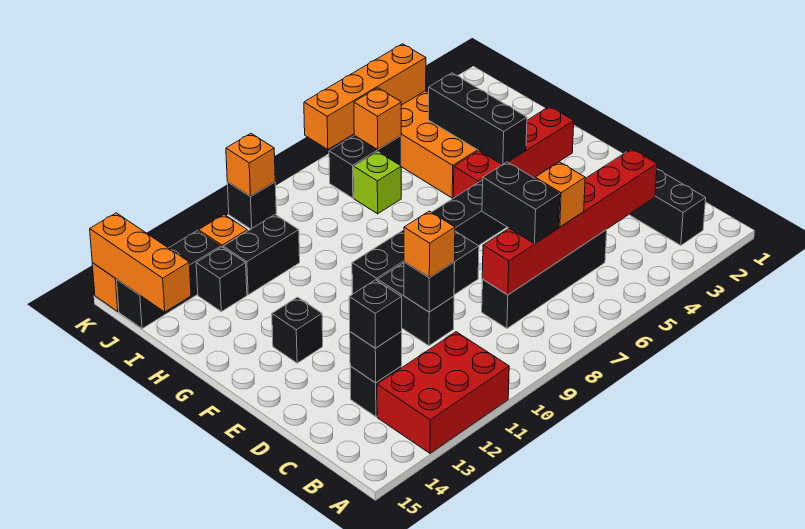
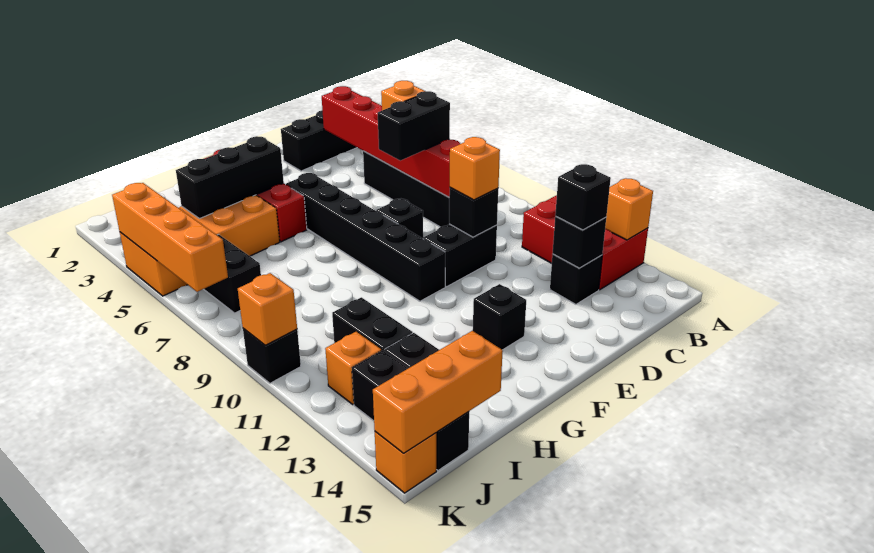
lime 1x1 brick [354,152,401,214] -> none
orange 1x1 brick [354,88,401,149] -> orange 1x1 brick moved to [605,178,653,240]

